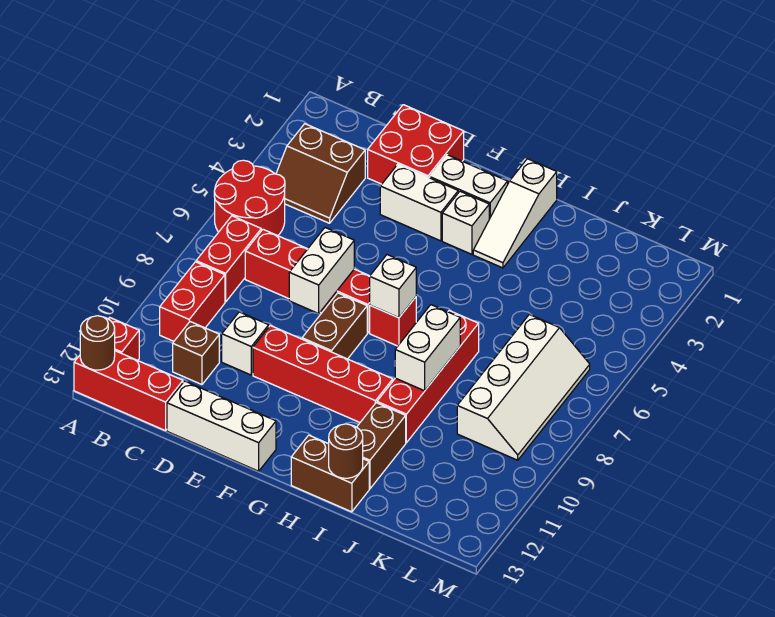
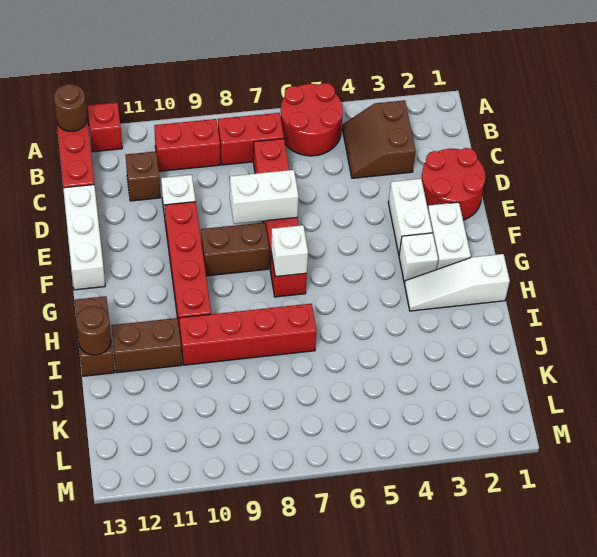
red 2x2 brick [368,105,464,184] -> red 2x2 round brick [421,148,485,220]
white 1x2 brick [395,305,460,391] -> none
white 2x4 slope [457,314,590,460] -> none

